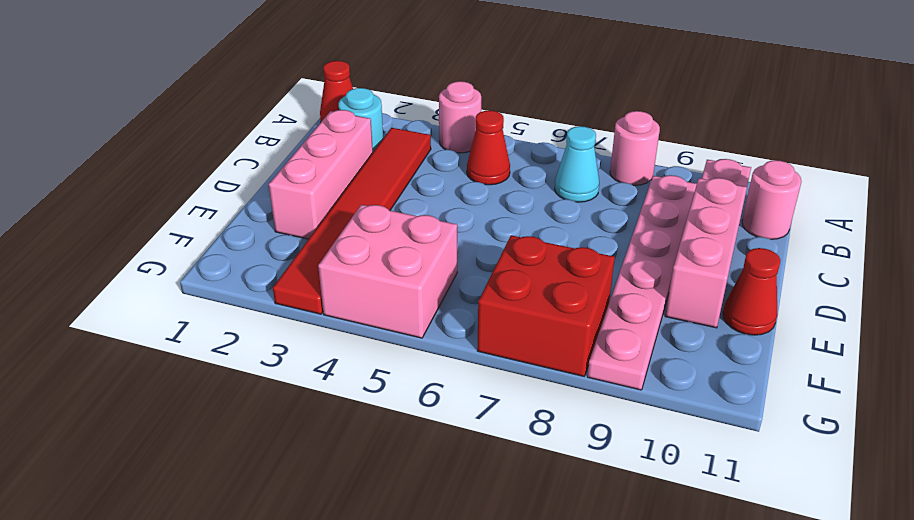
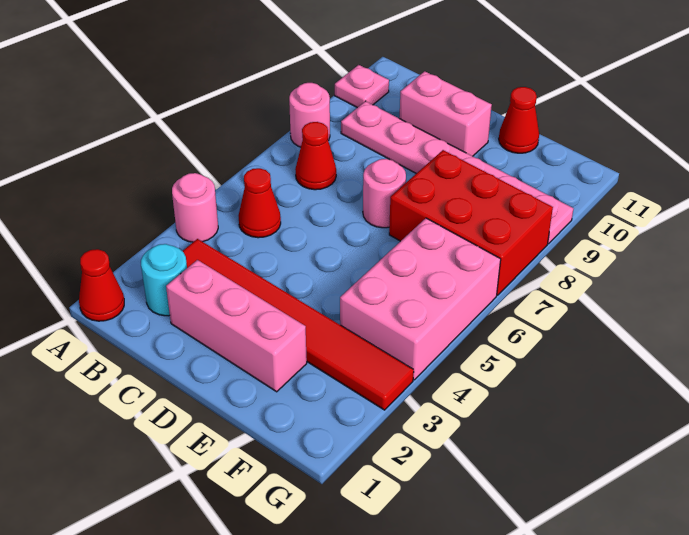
cyan 1x1 cone [555,126,599,202] -> red 1x1 cone [295,122,336,190]
pink 1x1 round brick [742,160,801,239] -> pink 1x1 round brick moved to [363,159,406,228]
pink 1x3 brick [665,178,747,328] -> pink 1x2 brick [399,71,492,156]
pink 2x2 brick [318,205,457,338] -> pink 2x3 brick [340,218,501,380]
red 2x2 brick [477,235,615,376] -> red 2x3 brick [389,150,553,295]

